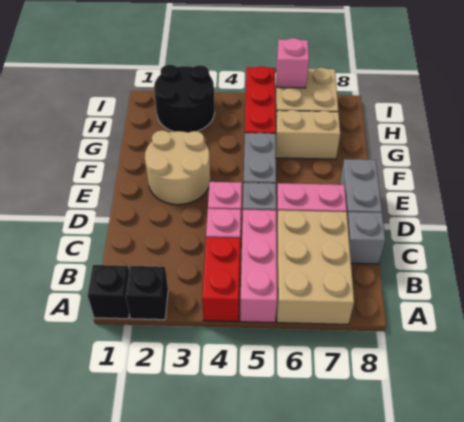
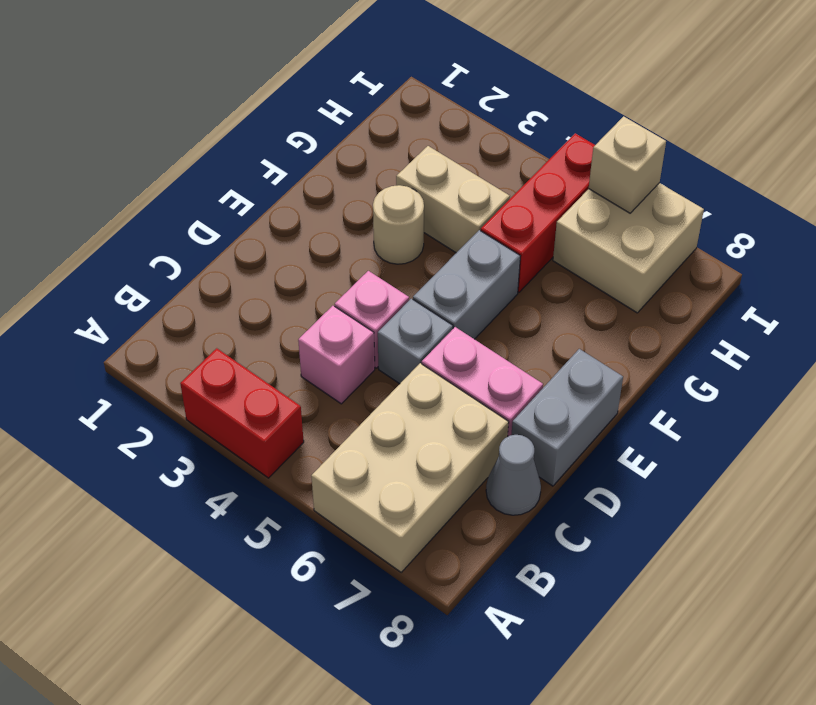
black 1x1 brick [88,265,129,319] -> none
black 1x1 brick [126,266,168,320] -> none
red 1x2 brick [202,237,240,322] -> red 1x2 brick turned to [180,348,304,478]
pink 1x3 brick [240,210,277,323] -> none
grey 1x1 brick [347,212,385,264] -> grey 1x1 cone [486,435,541,515]
tan 2x2 round brick [145,130,210,205] -> tan 1x1 round brick [373,185,424,264]
tan 1x2 brick [276,110,340,159] -> tan 1x2 brick moved to [396,146,510,253]
black 2x2 round brick [154,65,215,133] -> none
pink 1x1 brick [276,38,309,88] -> tan 1x1 brick [589,116,666,213]

